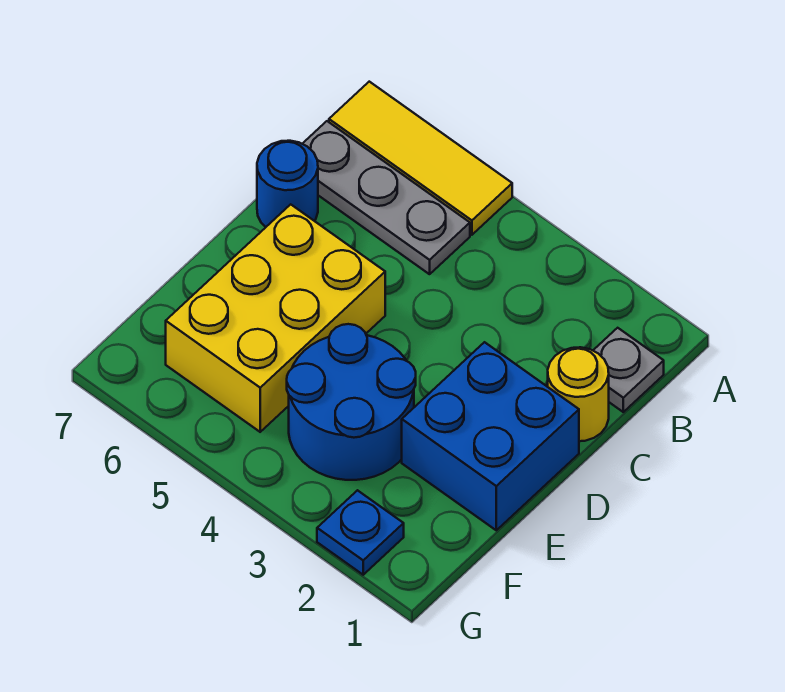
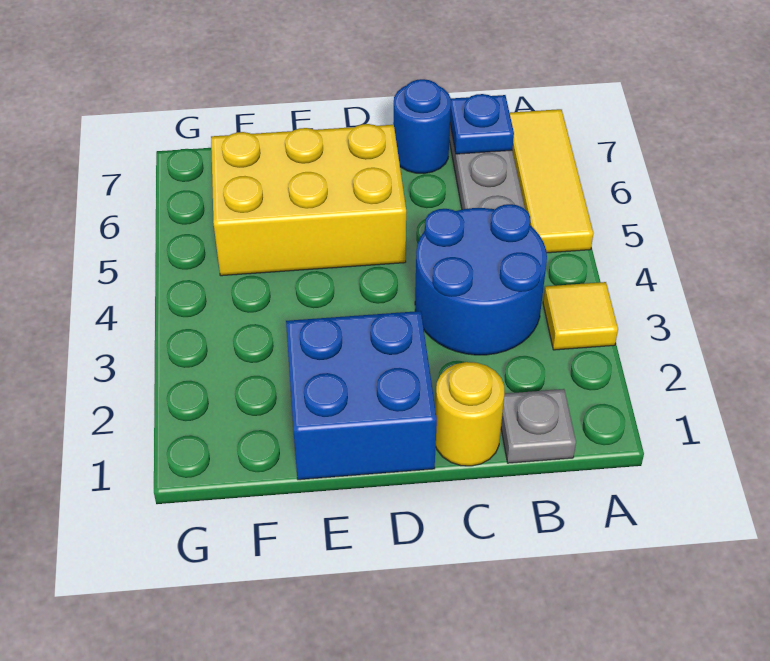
none -> yellow 1x1 tile [543,282,618,350]
blue 2x2 round brick [287,324,416,480] -> blue 2x2 round brick moved to [415,204,547,355]
blue 1x1 plate [317,490,404,575] -> blue 1x1 plate moved to [450,94,514,154]

